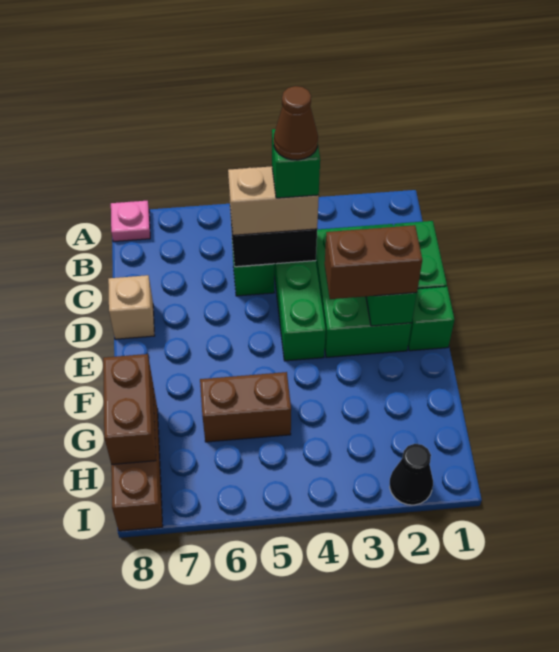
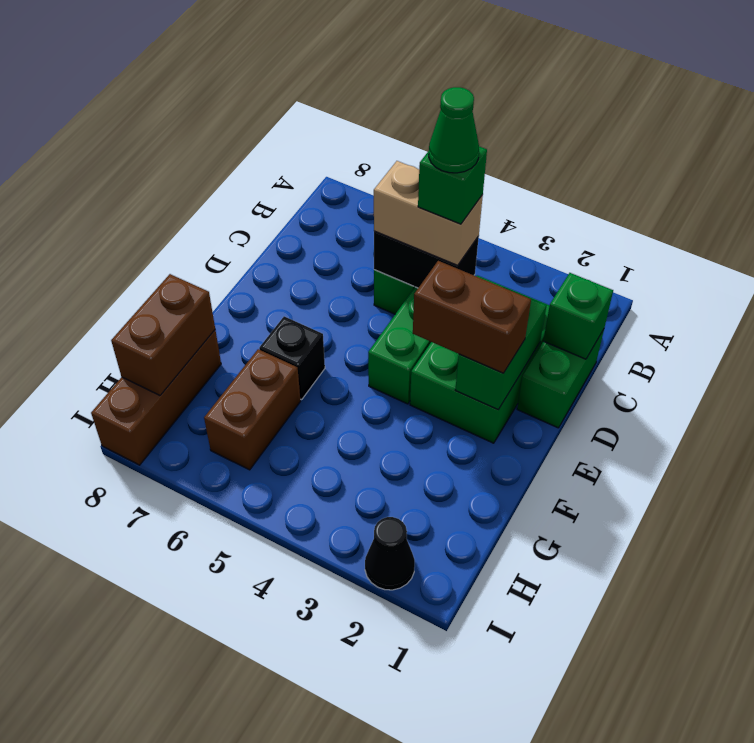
pink 1x1 plate [111,201,150,242] -> none
brown 1x1 cone [274,86,318,160] -> green 1x1 cone [429,87,479,173]
tan 1x1 brick [108,275,155,339] -> none
green 1x1 brick [408,287,454,351] -> green 1x1 brick moved to [543,273,613,359]
none -> black 1x1 brick [259,316,325,400]
brown 1x2 brick [200,372,291,442] -> brown 1x2 brick turned to [204,349,300,470]

